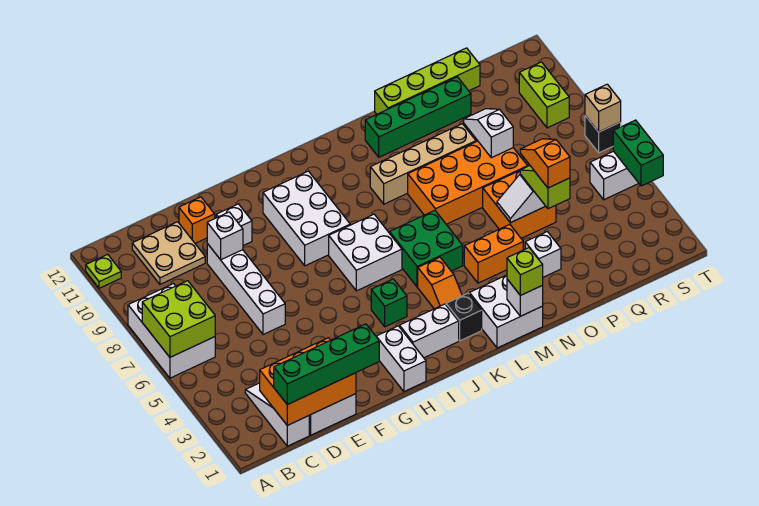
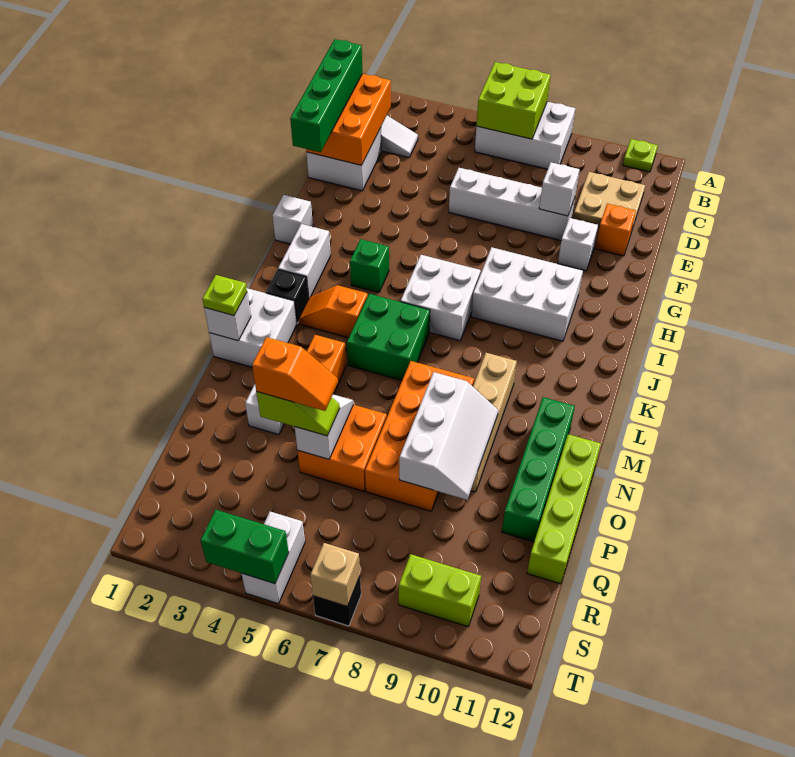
white 1x2 brick [376,326,426,392] -> white 1x1 brick [272,195,313,244]
lime 1x1 brick [507,248,543,296] -> lime 1x1 plate [202,275,247,315]
white 1x2 slope [464,109,513,158] -> white 2x3 slope [399,372,498,500]

